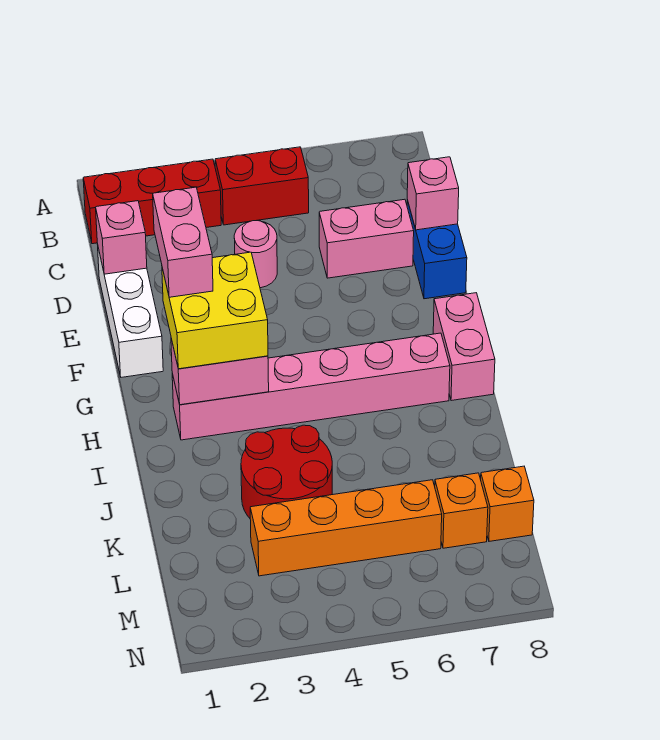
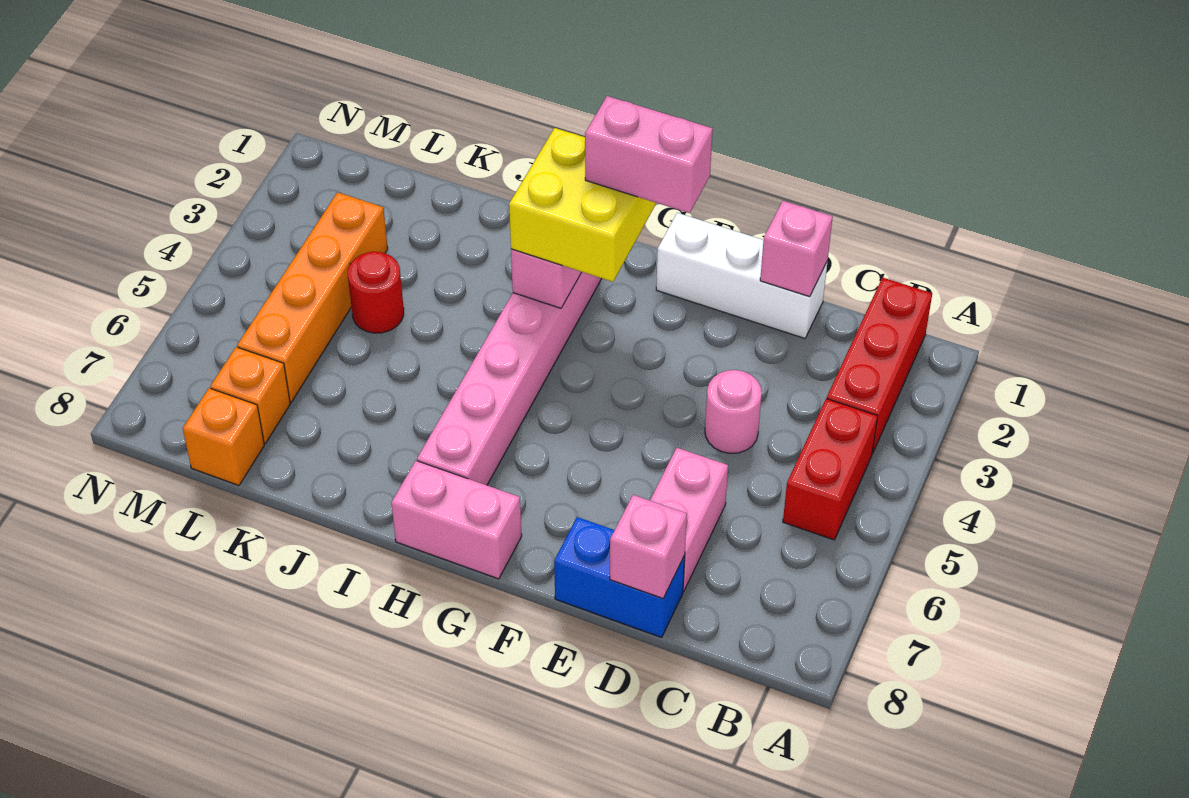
red 2x2 round brick [241,425,332,518] -> red 1x1 round brick [348,252,404,333]

